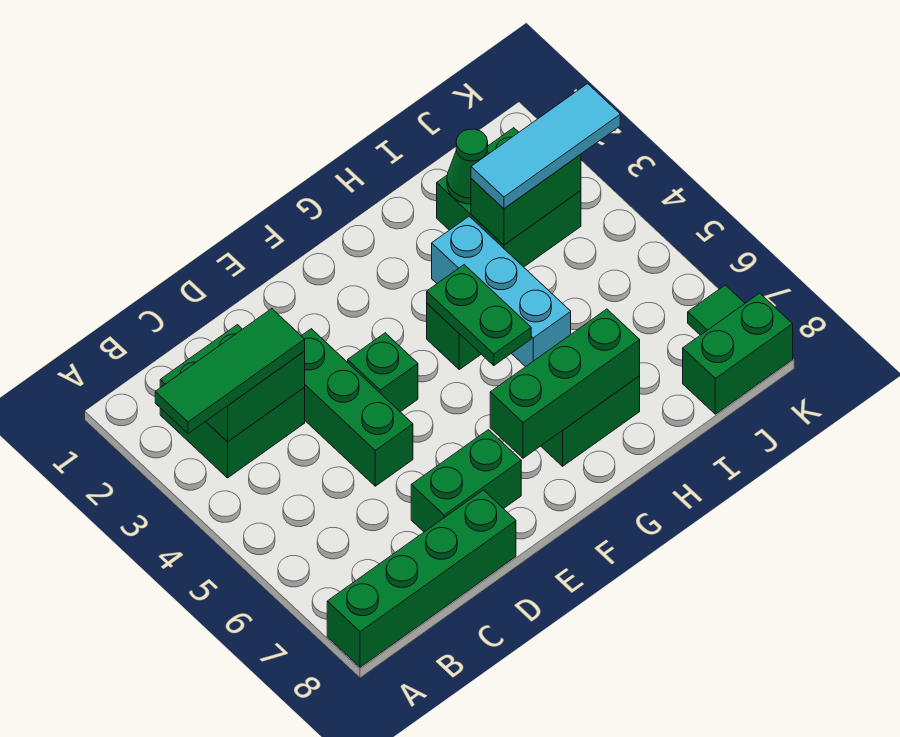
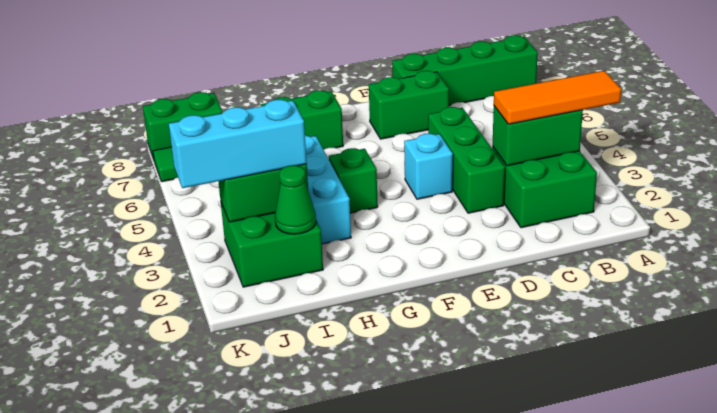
green 1x3 tile [155,309,305,434] -> orange 1x3 tile [494,71,621,124]
green 1x1 brick [348,333,418,412] -> cyan 1x1 brick [404,134,453,199]
green 1x3 brick [490,309,640,458] -> none
green 1x2 plate [427,265,531,365] -> none
cyan 1x3 tile [471,84,620,209] -> cyan 1x3 brick [169,100,307,188]

